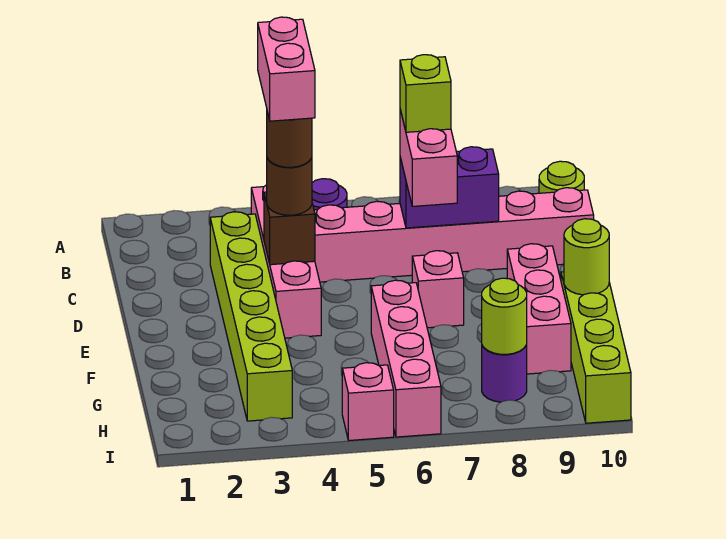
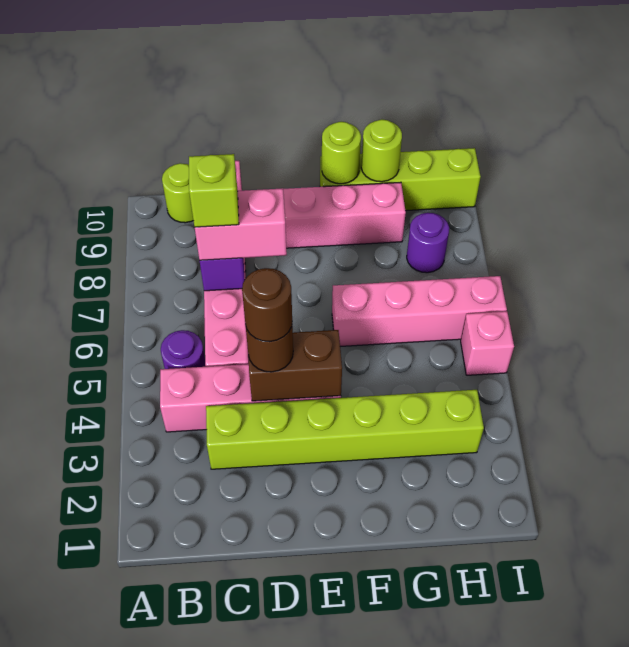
pink 1x2 brick [258,17,315,121] -> none
brown 1x1 brick [264,192,315,265] -> brown 1x2 brick [248,330,342,401]
pink 1x1 brick [412,251,464,328] -> none
lime 1x1 round brick [482,278,527,354] -> lime 1x1 round brick moved to [361,119,402,182]

